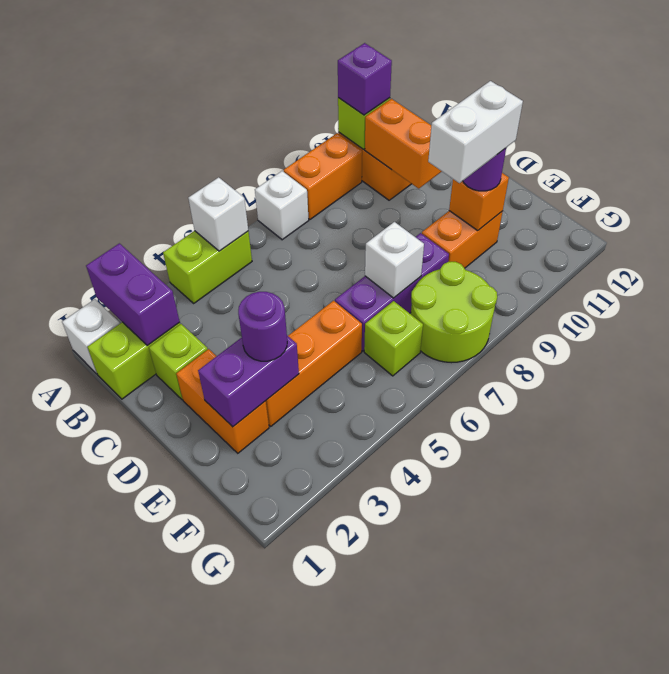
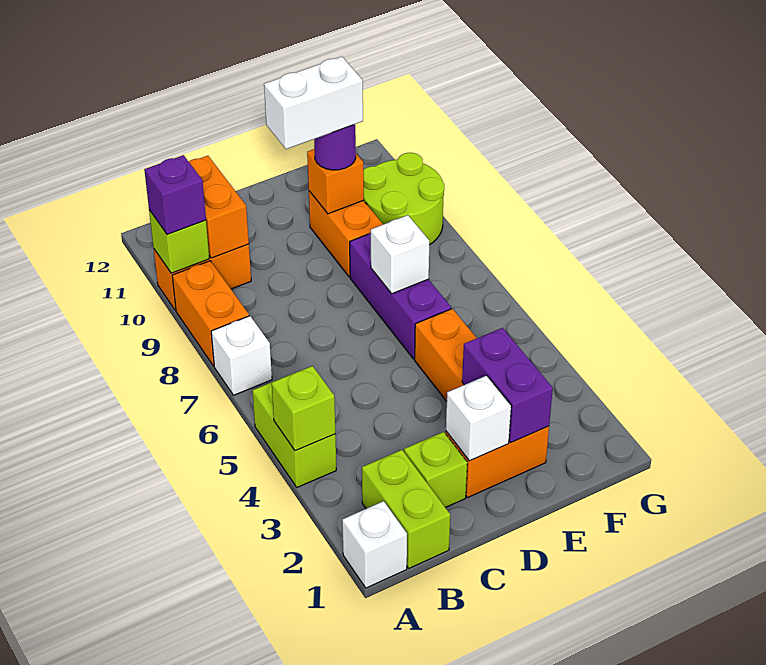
purple 1x2 brick [86,243,180,346] -> none
white 1x1 brick [188,177,248,251] -> white 1x1 brick moved to [446,376,511,461]
orange 1x2 brick [365,99,442,189] -> orange 1x2 brick turned to [189,156,249,258]
purple 1x1 round brick [238,292,287,361] -> none
white 1x2 brick [428,81,523,183] -> white 1x2 brick turned to [264,56,363,149]
lime 1x1 brick [364,301,423,376] -> lime 1x1 brick moved to [272,366,335,451]
lime 2x2 round brick [411,262,497,363] -> lime 2x2 round brick moved to [363,153,444,245]

